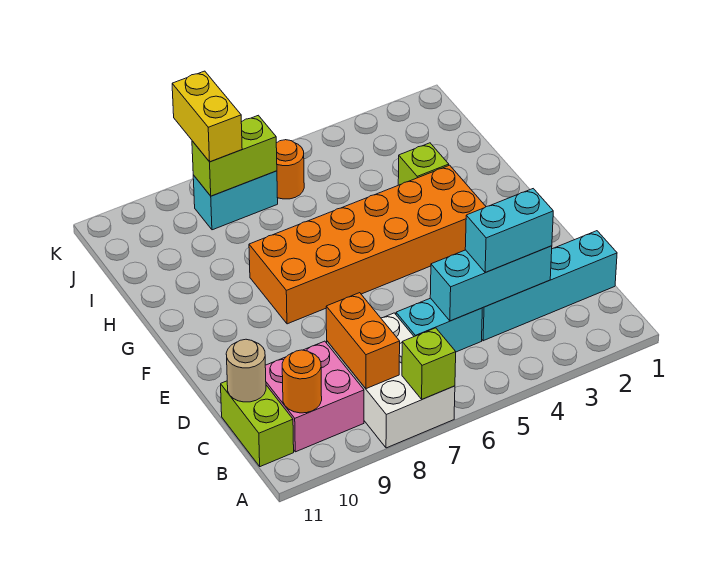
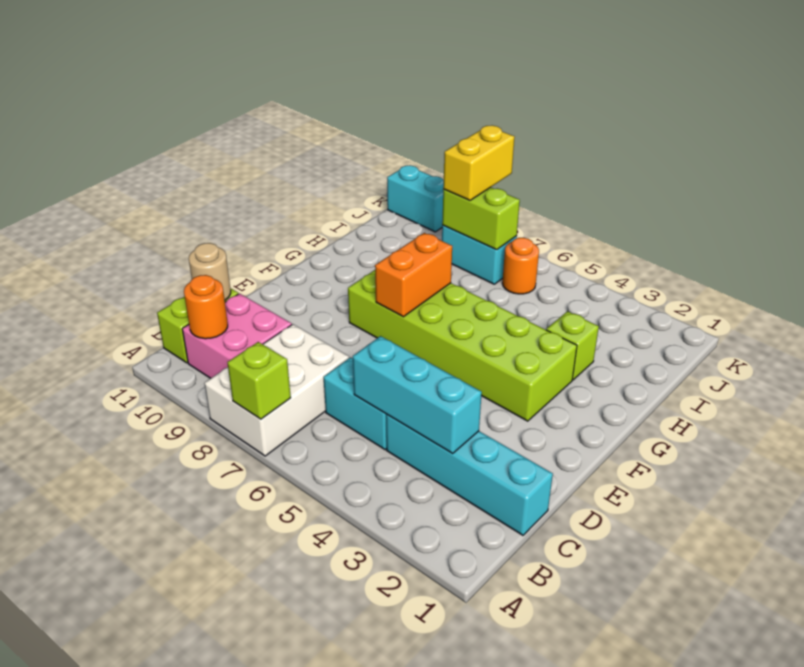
orange 1x2 brick [326,293,400,389] -> orange 1x2 brick moved to [375,233,452,317]
cyan 1x2 brick [465,189,553,272] -> cyan 1x2 brick moved to [387,165,444,232]
orange 2x6 brick [249,165,486,324] -> lime 2x6 brick [348,270,577,421]

